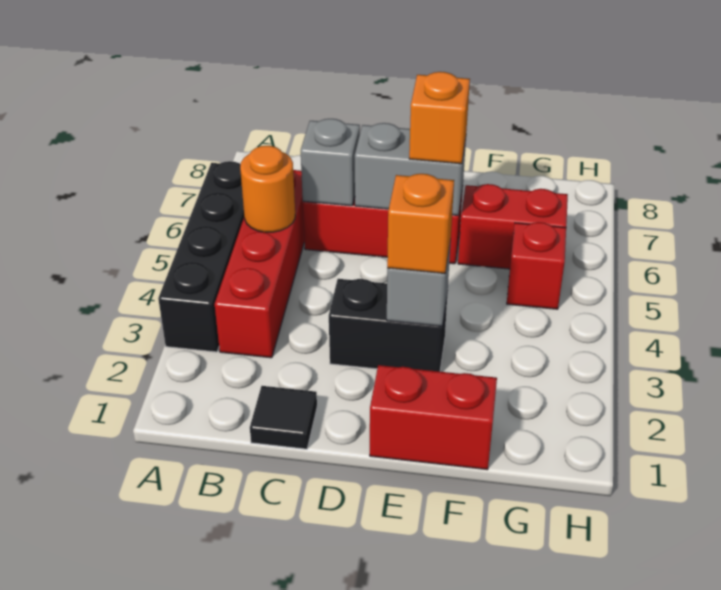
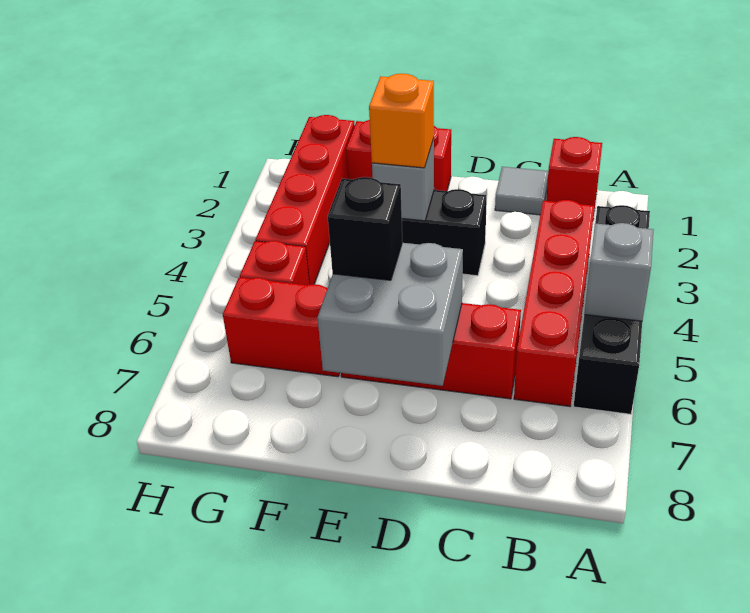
none -> red 1x1 brick [546,137,602,219]
orange 1x1 round brick [240,146,295,232] -> none
black 1x1 tile [250,386,317,449] -> grey 1x1 tile [495,167,548,215]
grey 1x1 brick [301,119,360,206] -> grey 1x1 brick moved to [584,223,653,321]
grey 1x2 brick [355,123,466,215] -> grey 2x2 brick [318,243,463,386]
orange 1x1 brick [409,72,470,164] -> black 1x1 brick [328,177,402,280]
none -> red 1x4 brick [255,115,355,285]

